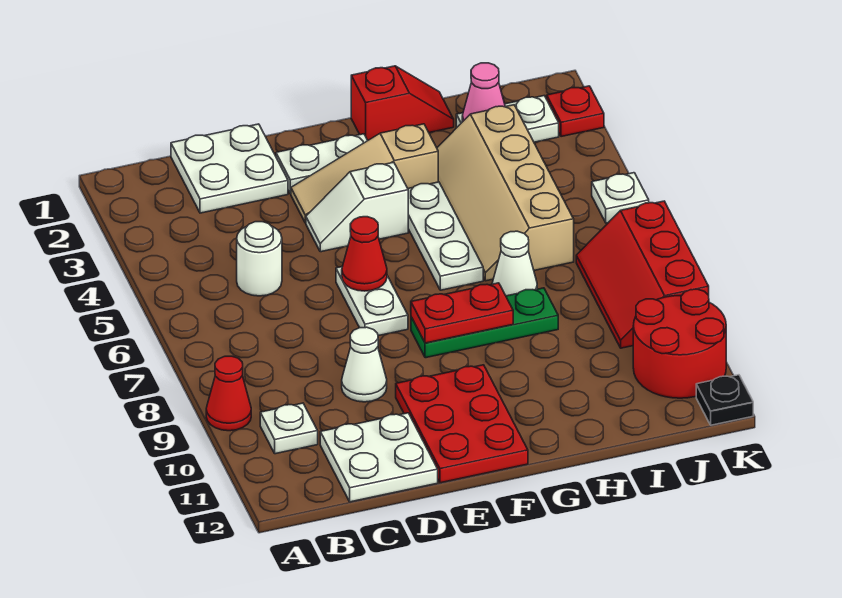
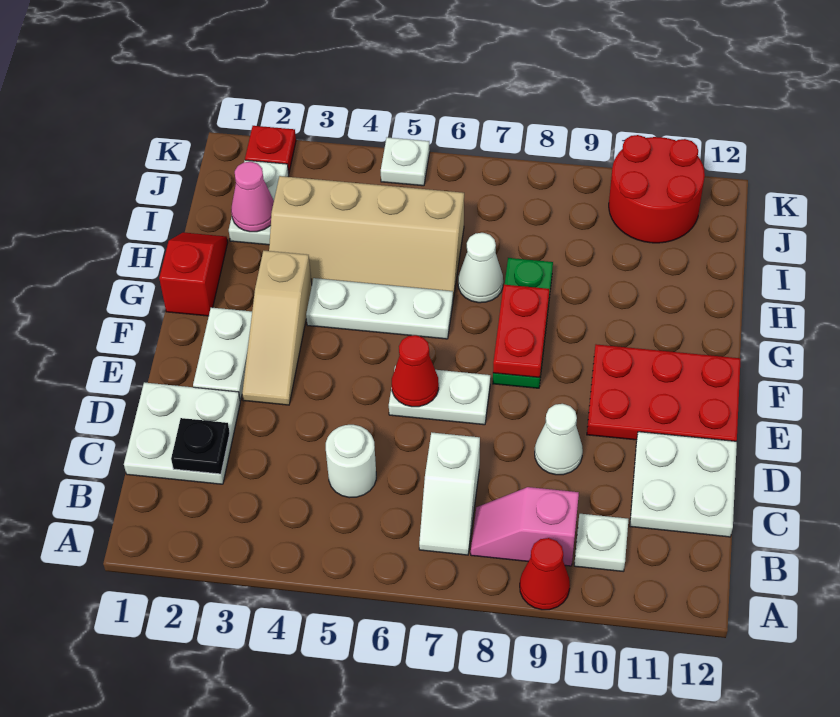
none -> pink 1x2 slope [471,487,579,566]
white 1x2 slope [306,162,408,252] -> white 1x2 slope moved to [419,432,480,555]
red 2x3 slope [576,201,709,348] -> none
black 1x1 plate [696,375,753,425] -> black 1x1 plate moved to [171,418,230,474]

